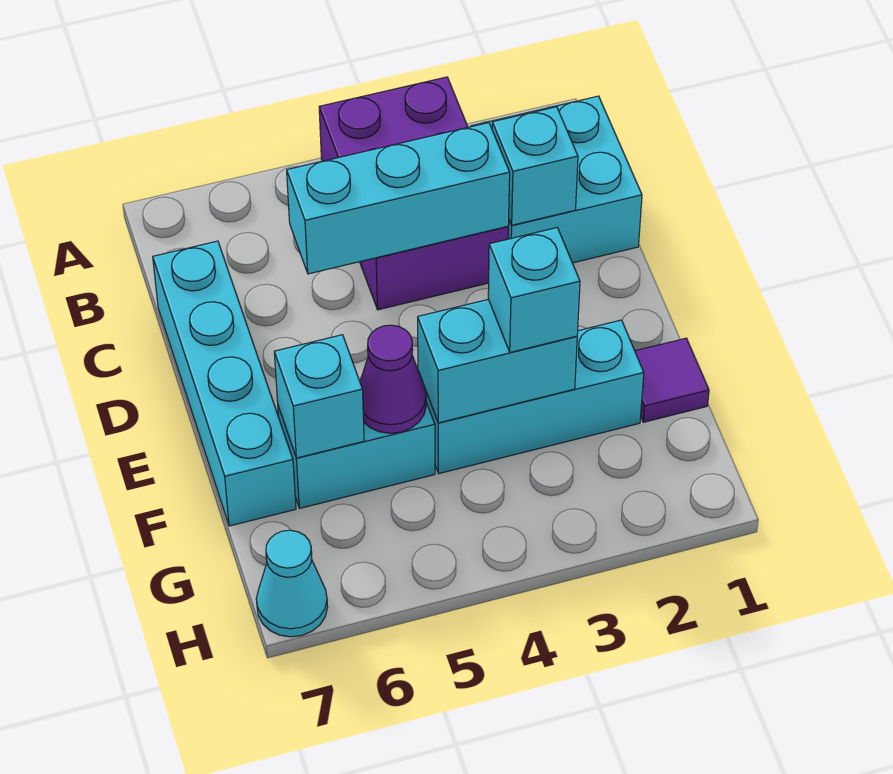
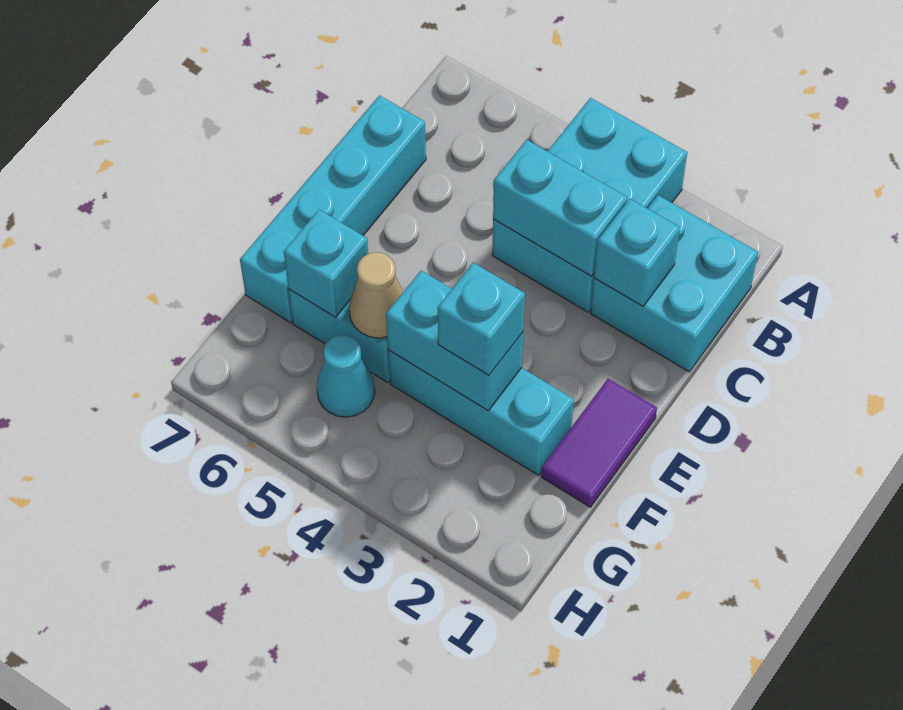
purple 2x3 brick [319,77,508,310] -> cyan 2x3 brick [492,98,687,312]
cyan 1x3 brick [287,123,510,274] -> cyan 1x2 brick [493,140,627,276]
purple 1x1 tile [635,338,709,422] -> purple 1x2 tile [541,379,657,507]
purple 1x1 cone [360,325,426,433] -> tan 1x1 cone [349,252,403,338]
cyan 1x1 cone [256,530,328,637] -> cyan 1x1 cone moved to [317,335,375,417]

